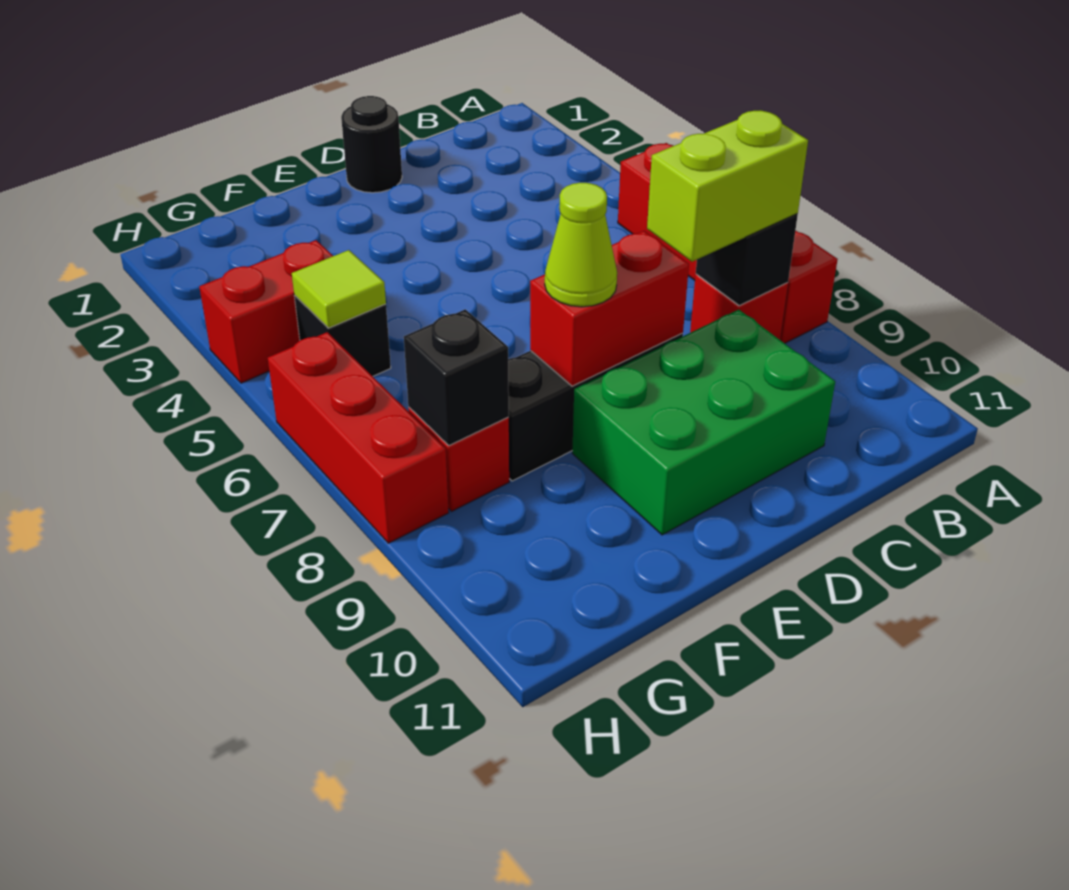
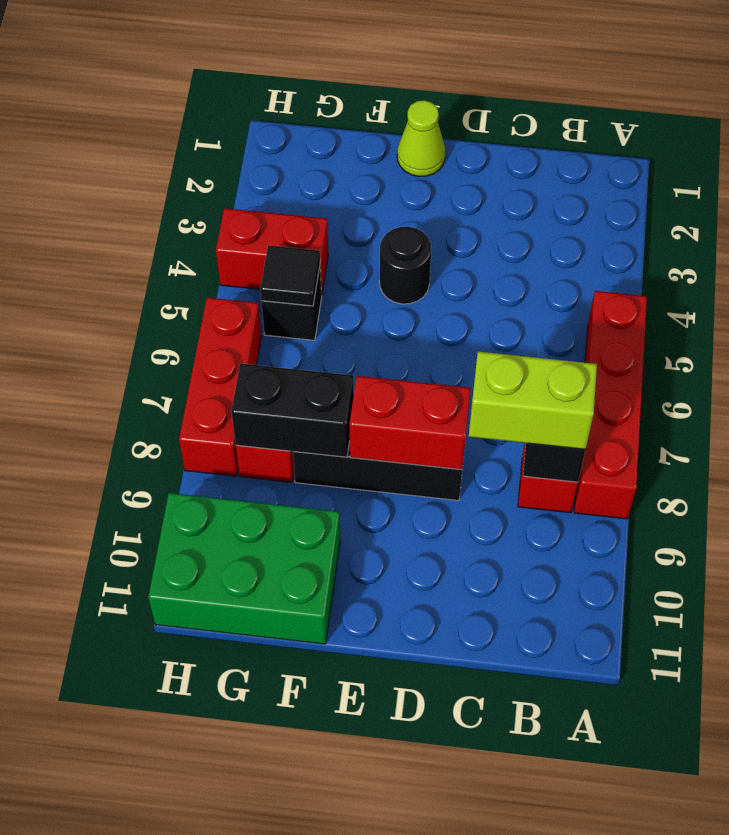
green 2x3 brick [572,310,835,535] -> green 2x3 brick moved to [148,493,340,644]
black 1x1 round brick [341,96,402,193] -> black 1x1 round brick moved to [380,227,431,304]
lime 1x1 cone [545,183,617,307] -> lime 1x1 cone moved to [397,100,445,176]
lime 1x1 tile [292,250,386,328] -> black 1x1 tile [260,245,320,306]
black 1x1 brick [404,309,509,445] -> black 1x2 brick [231,364,354,457]

